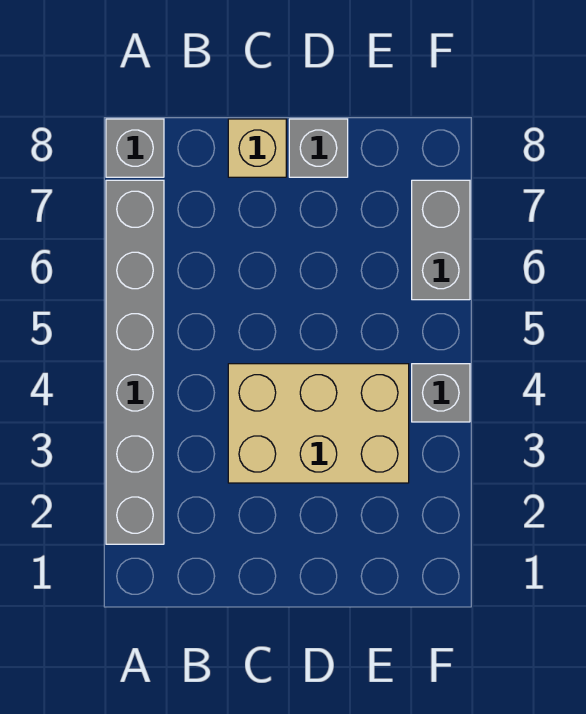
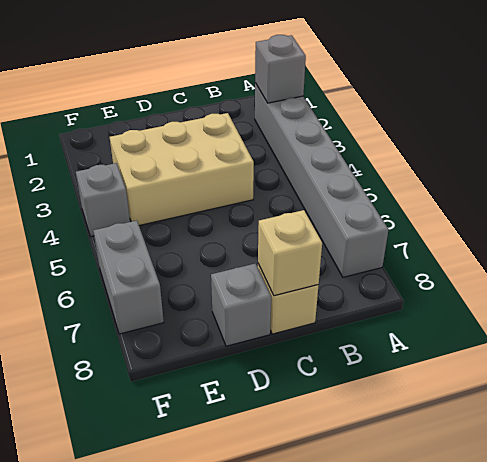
grey 1x1 brick [106,119,164,177] -> grey 1x1 brick moved to [255,35,306,103]
none -> tan 1x1 brick [258,210,322,296]

